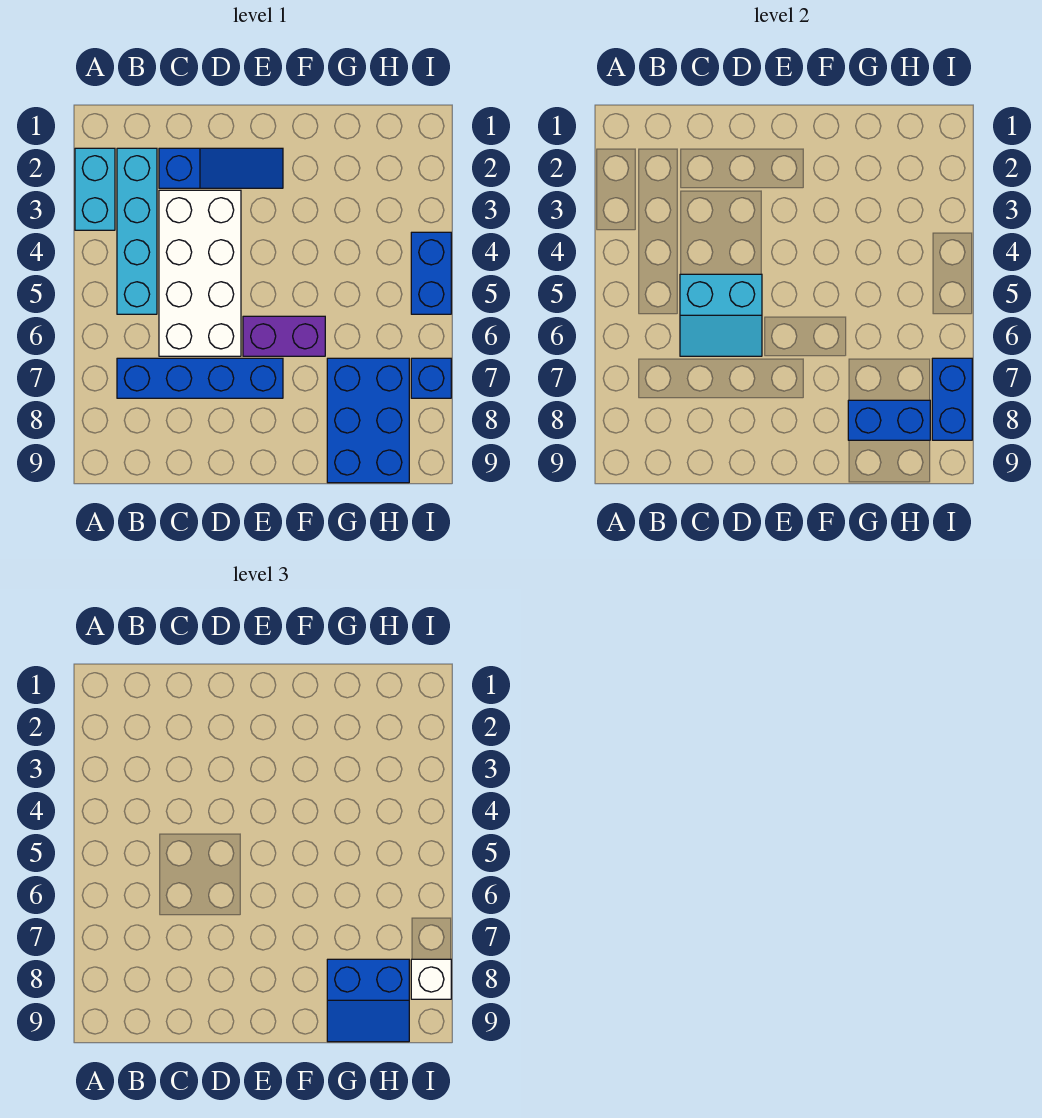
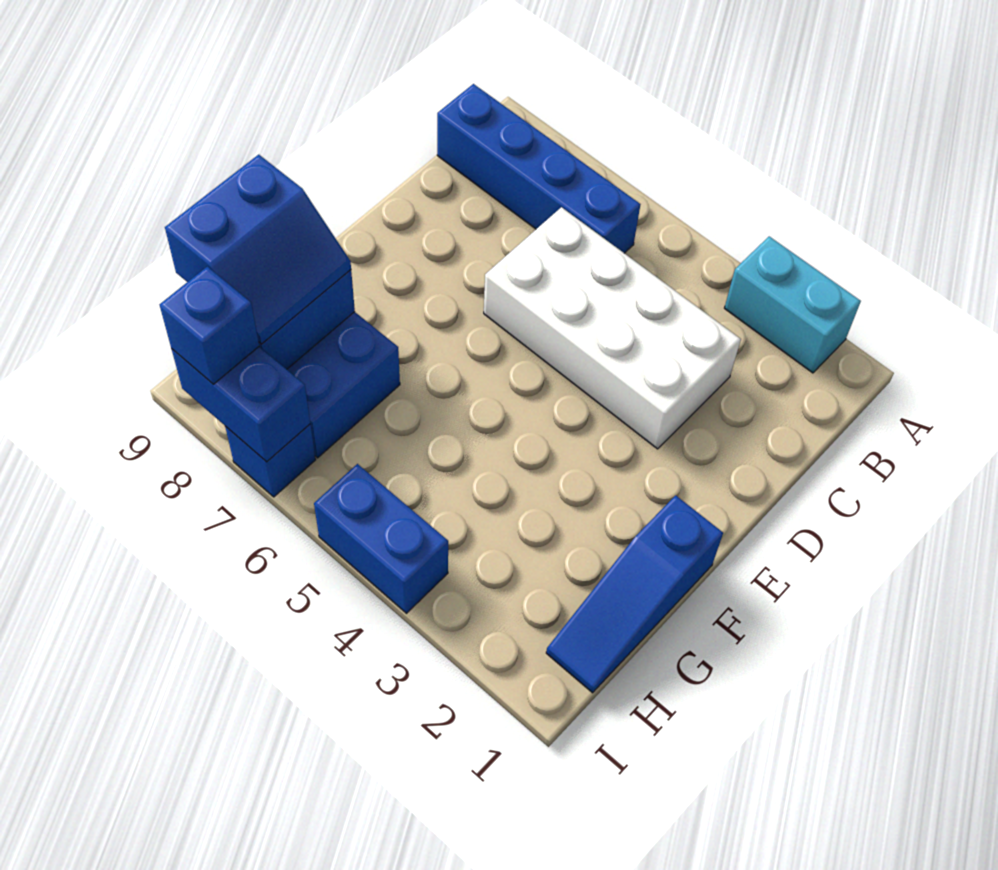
cyan 1x4 brick [117,148,157,314] -> none
blue 1x4 brick [117,358,283,398] -> blue 1x4 brick turned to [437,84,641,253]
blue 1x3 slope [159,148,283,188] -> blue 1x3 slope moved to [546,495,723,693]
cyan 2x2 slope [680,274,762,356] -> none
purple 1x2 brick [243,316,325,356] -> none
blue 2x2 slope [327,959,409,1042] -> blue 2x2 slope turned to [165,155,351,344]
white 1x1 brick [411,959,451,999] -> blue 1x1 brick [159,266,259,384]

